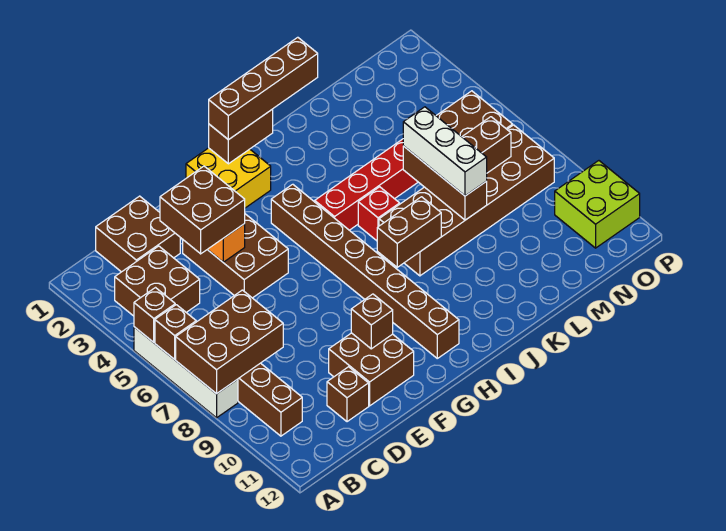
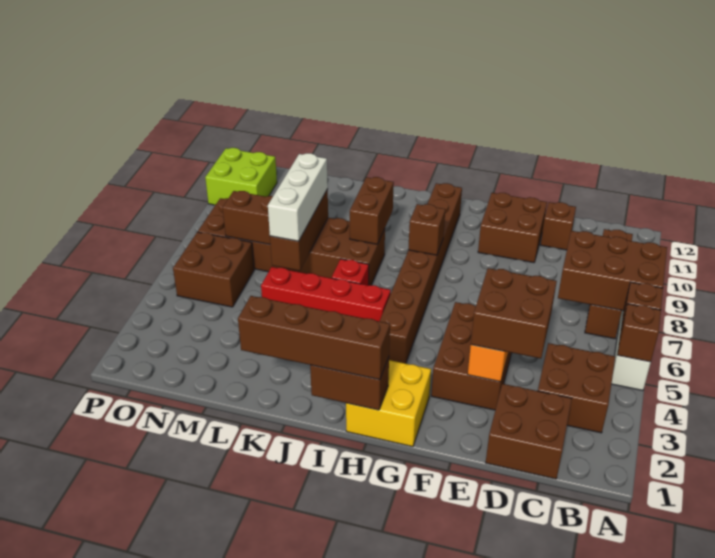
brown 1x1 brick [351,294,393,349] -> brown 1x1 brick moved to [408,204,445,255]
brown 1x2 brick [377,197,441,267] -> brown 1x2 brick turned to [350,177,394,244]

